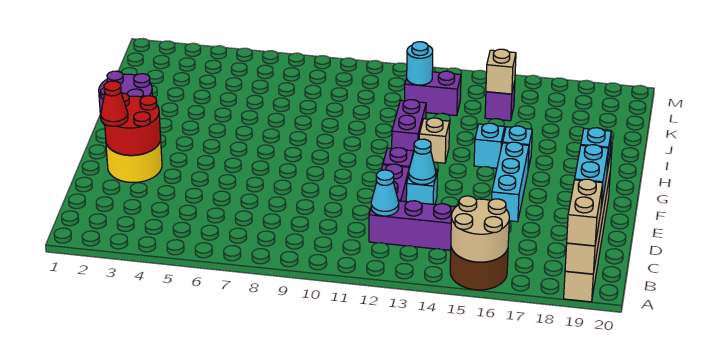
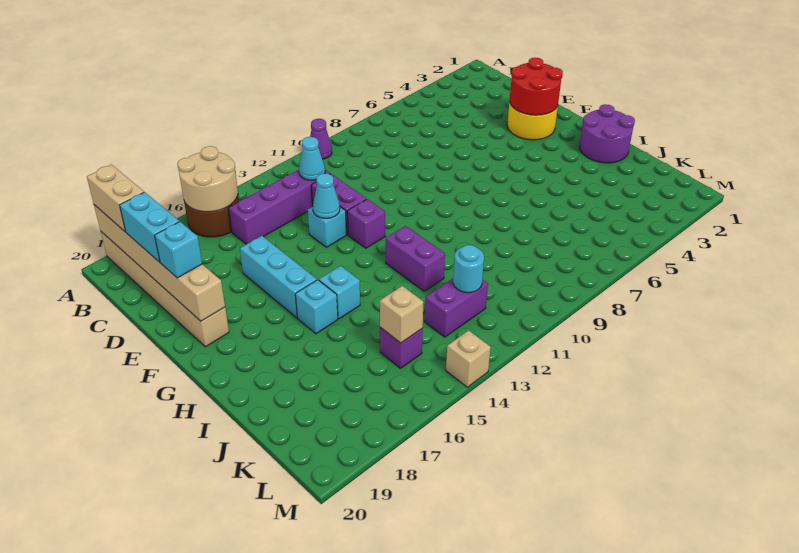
none -> purple 1x1 cone [310,119,332,159]
red 1x1 cone [101,81,128,126] -> none
tan 1x1 brick [419,118,450,163] -> tan 1x1 brick moved to [446,330,491,387]

